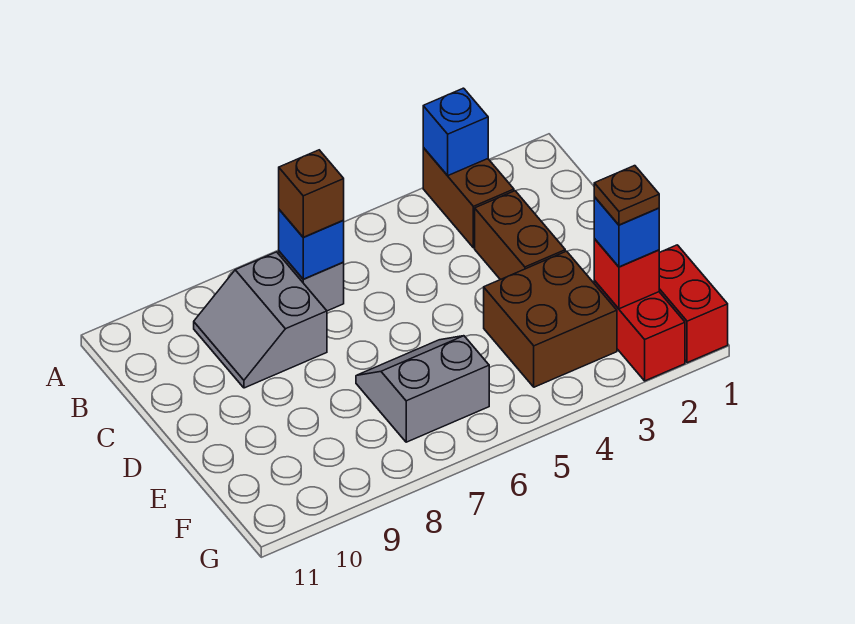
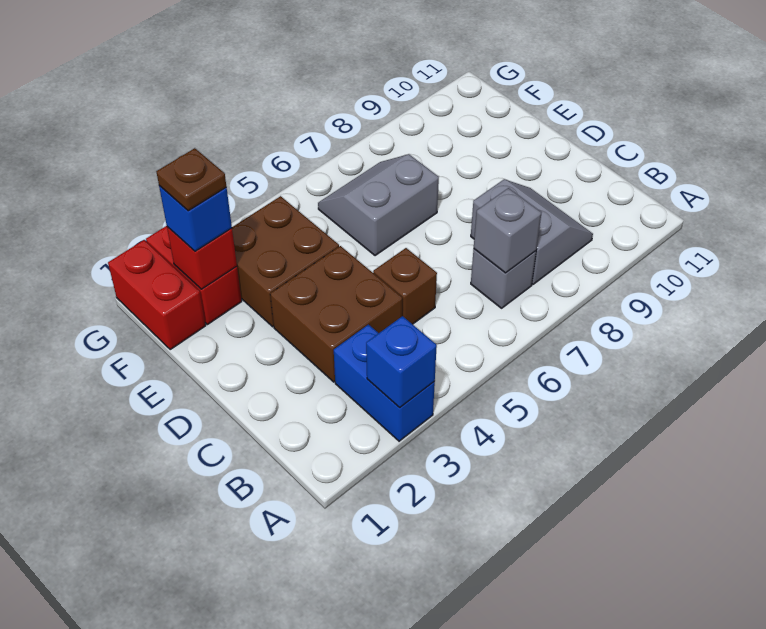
brown 1x2 brick [423,148,514,248] -> blue 1x2 brick [334,325,435,441]
blue 1x1 brick [279,210,344,279] -> grey 1x1 brick [474,188,541,273]
brown 1x1 brick [279,150,344,237] -> brown 1x1 brick moved to [373,248,437,324]
brown 1x2 brick [475,191,565,280] -> brown 2x2 brick [270,246,402,382]
grey 2x2 slope [356,336,489,442] -> grey 2x2 slope turned to [318,154,439,256]

